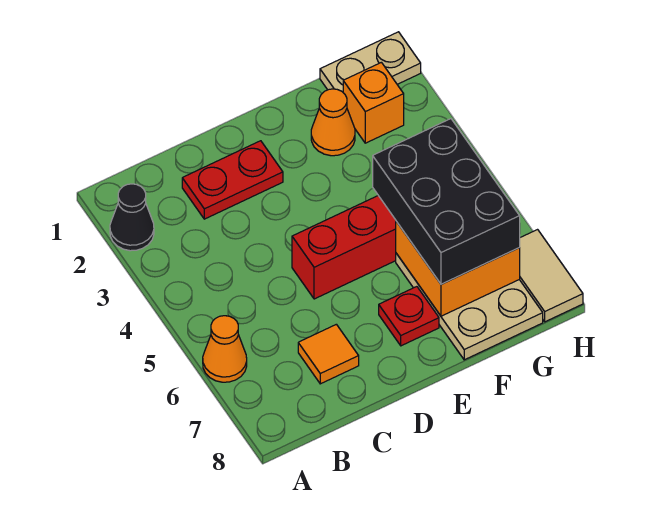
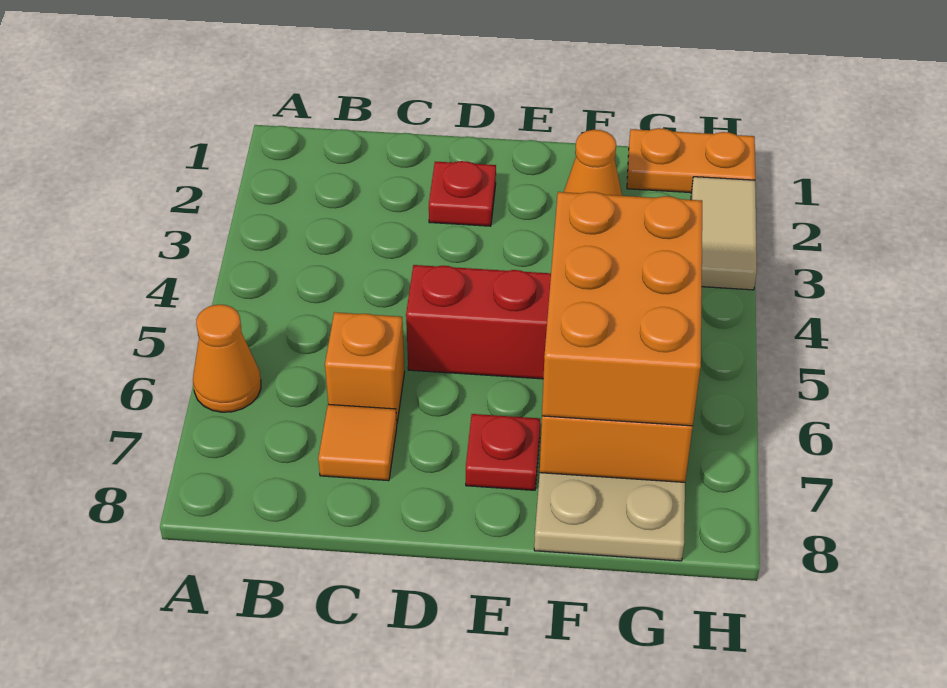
black 1x1 cone [110,184,154,251] -> none
red 1x2 plate [182,141,283,219] -> red 1x1 plate [429,161,496,226]
black 2x3 brick [373,119,520,284] -> orange 2x3 brick [542,192,702,426]
tan 1x2 plate [320,32,421,92] -> orange 1x2 plate [627,128,755,193]
orange 1x1 brick [343,62,404,143] -> orange 1x1 brick moved to [325,312,405,422]
tan 1x2 tile [519,230,583,322] -> tan 1x2 tile moved to [691,177,757,290]

